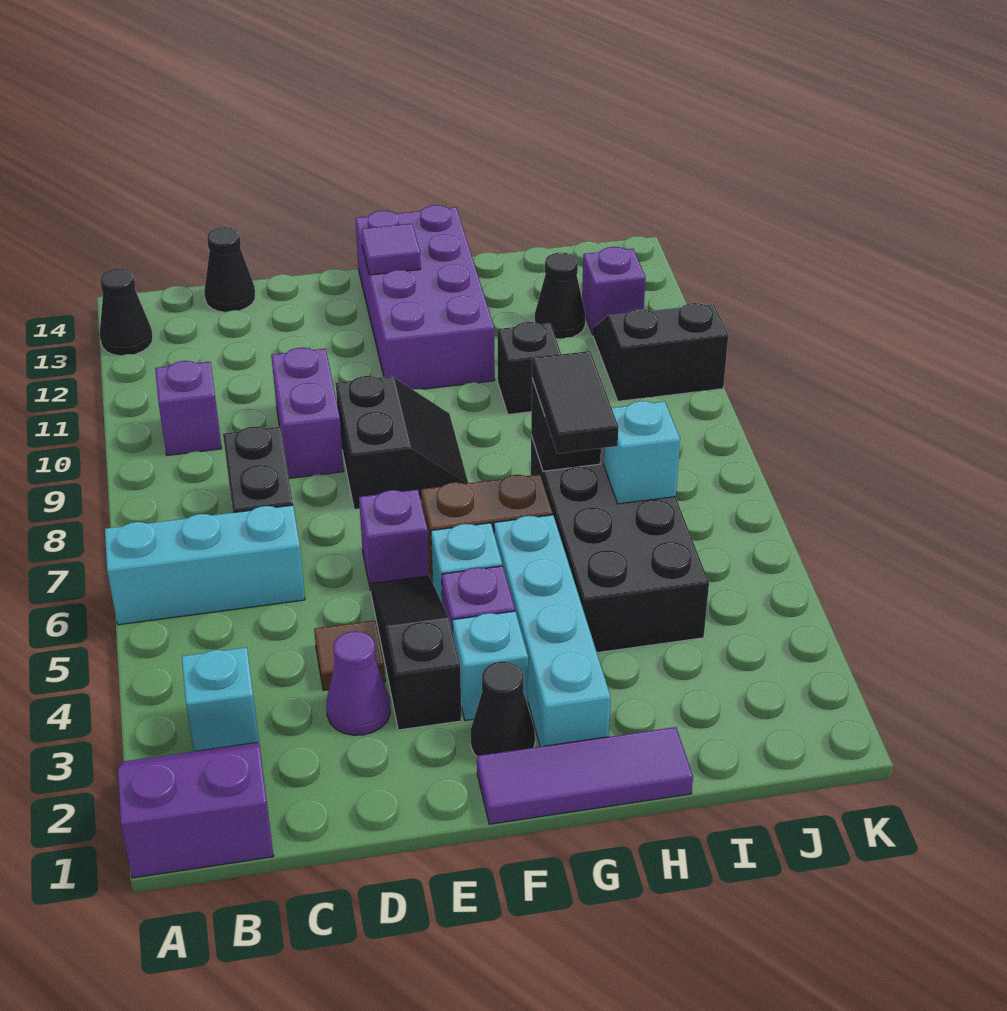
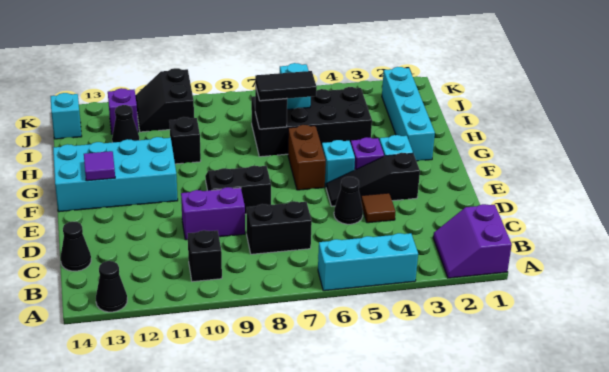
cyan 1x3 brick [105,505,305,625] -> cyan 1x3 brick turned to [318,233,418,291]
cyan 1x1 brick [182,647,259,751] -> cyan 1x1 brick moved to [51,93,82,139]
purple 1x1 brick [155,361,222,455] -> black 1x1 brick [188,230,222,282]
purple 1x1 cone [326,631,390,735] -> none
purple 1x1 brick [359,490,429,591] -> none
purple 1x3 tile [477,727,693,824] -> none
black 1x1 cone [471,661,535,756] -> black 1x1 cone moved to [334,177,363,224]
purple 2x4 brick [355,205,495,389] -> cyan 2x4 brick [53,137,178,212]
cyan 1x4 brick [494,515,611,747] -> cyan 1x4 brick turned to [382,67,435,161]

